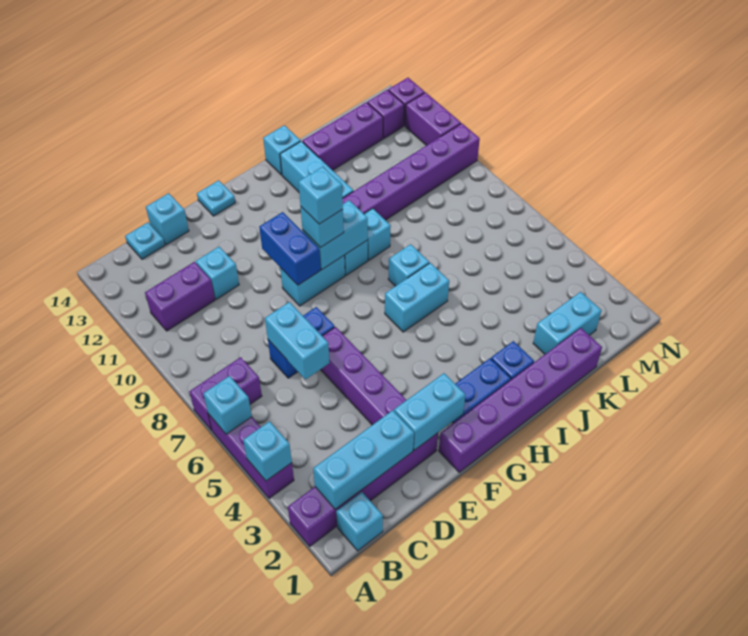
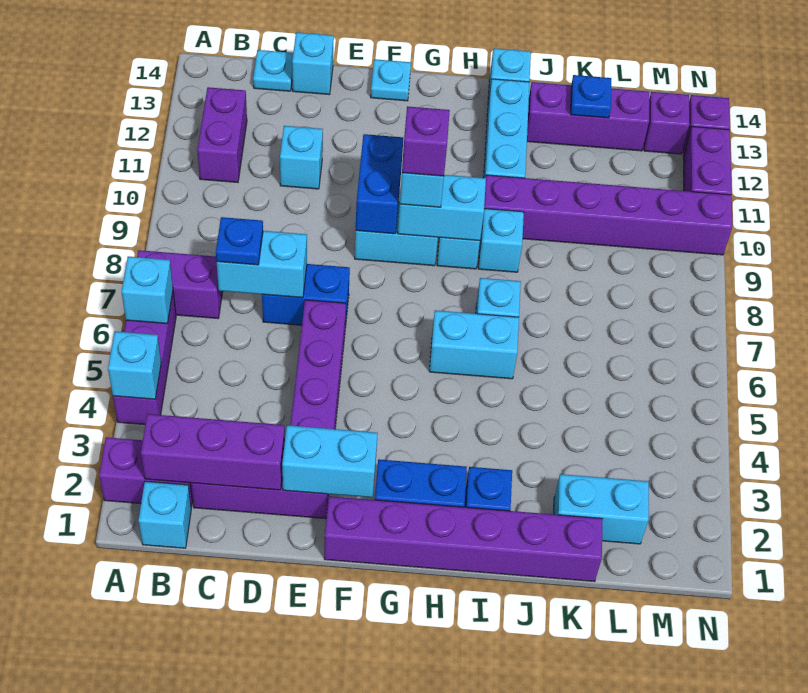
cyan 1x3 brick [313,410,414,509] -> purple 1x3 brick [141,414,285,490]
purple 1x2 brick [145,262,215,331] -> purple 1x2 brick turned to [197,87,247,182]
none -> blue 1x1 plate [216,217,263,265]
cyan 1x2 brick [265,302,330,380] -> cyan 1x2 brick turned to [217,231,307,298]
cyan 1x1 brick [299,167,343,224] -> purple 1x1 brick [402,106,450,176]
none -> blue 1x1 plate [571,75,611,118]

